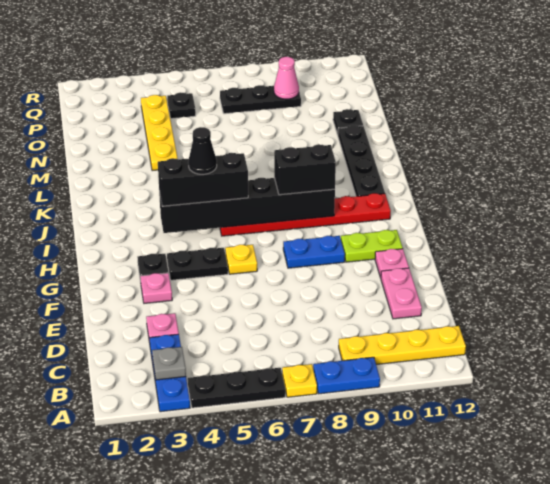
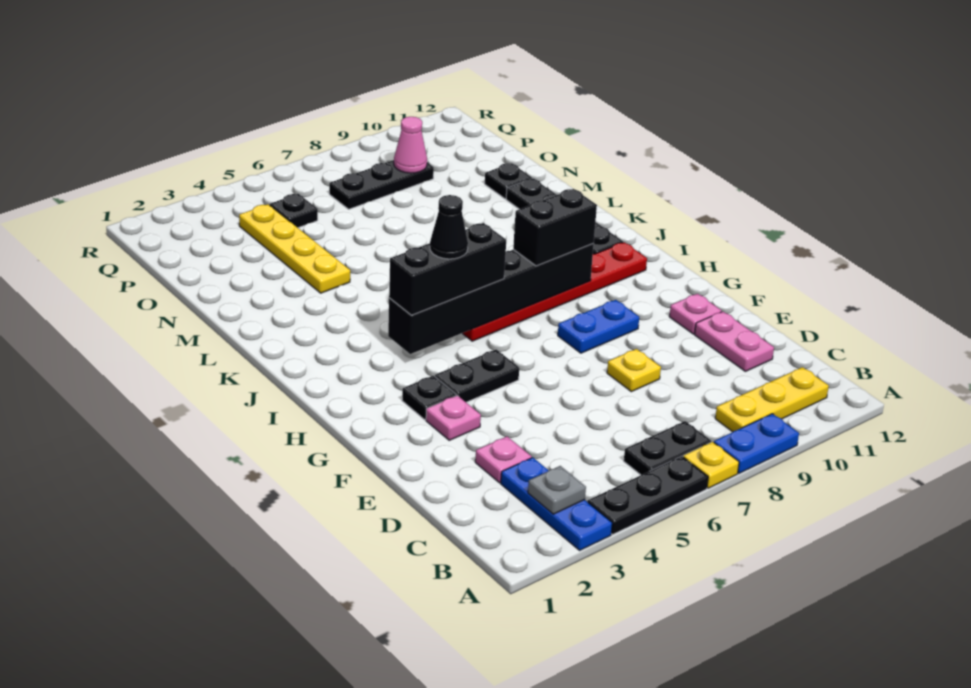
none -> black 1x2 plate [624,421,711,475]
yellow 1x4 plate [339,326,466,365] -> yellow 1x3 plate [715,367,829,432]
yellow 1x1 plate [225,245,257,274] -> yellow 1x1 plate moved to [607,349,661,392]
lime 1x2 plate [341,230,403,262] -> none

